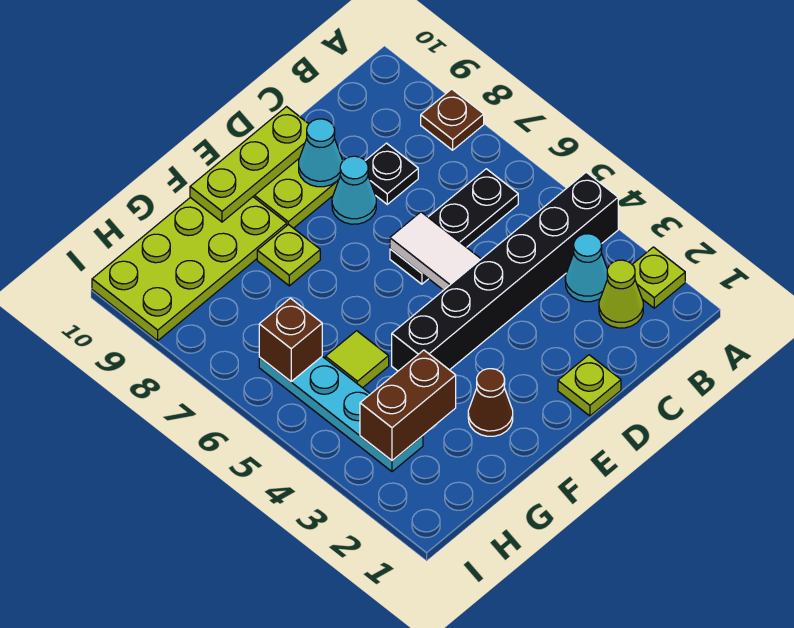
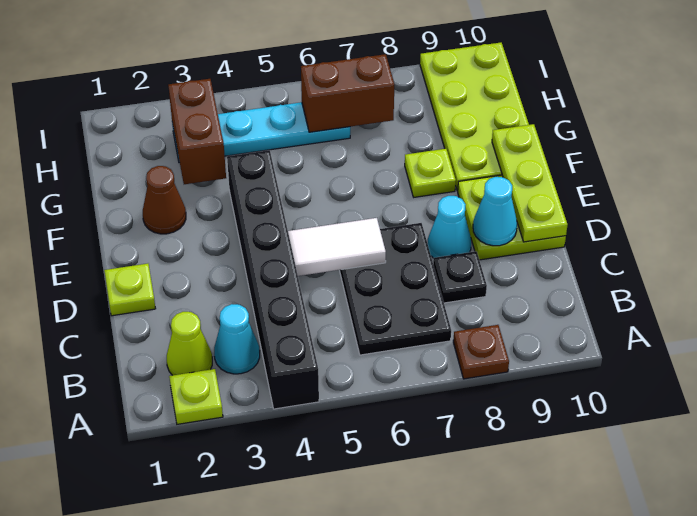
black 1x3 plate [390,169,518,284] -> black 2x3 plate [340,223,451,355]
lime 1x1 tile [325,331,389,388] -> none
brown 1x1 brick [259,298,322,381] -> brown 1x2 brick [301,54,394,132]

